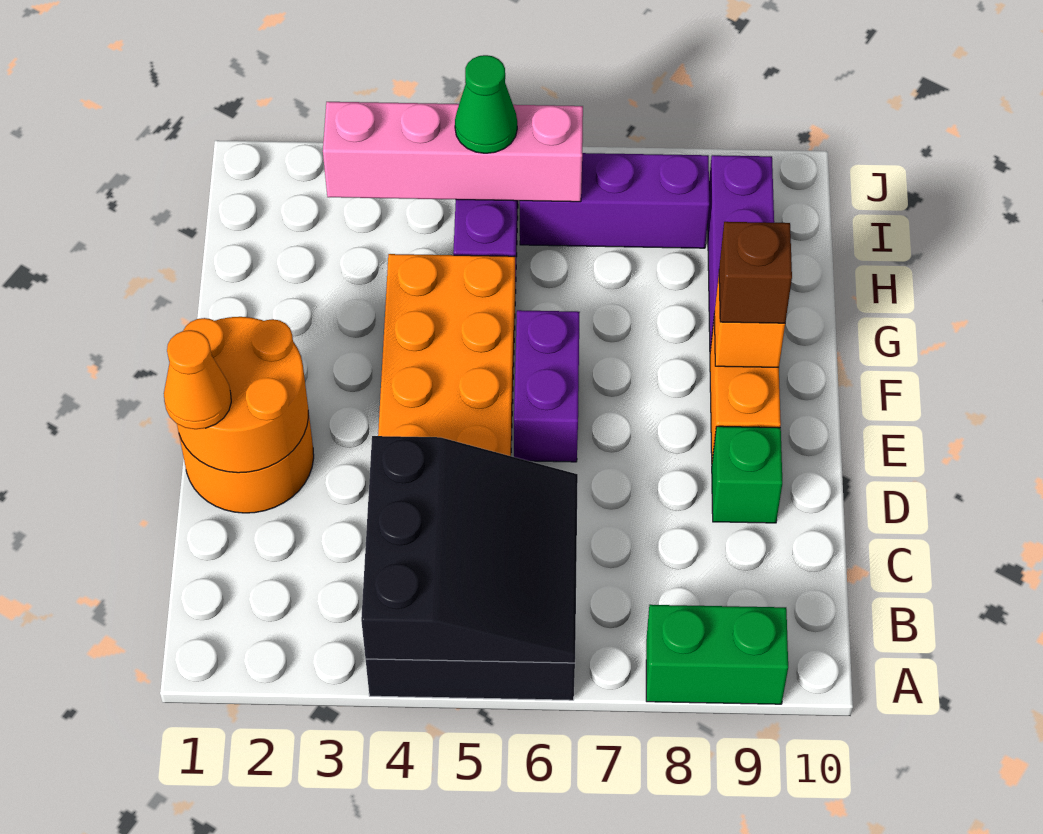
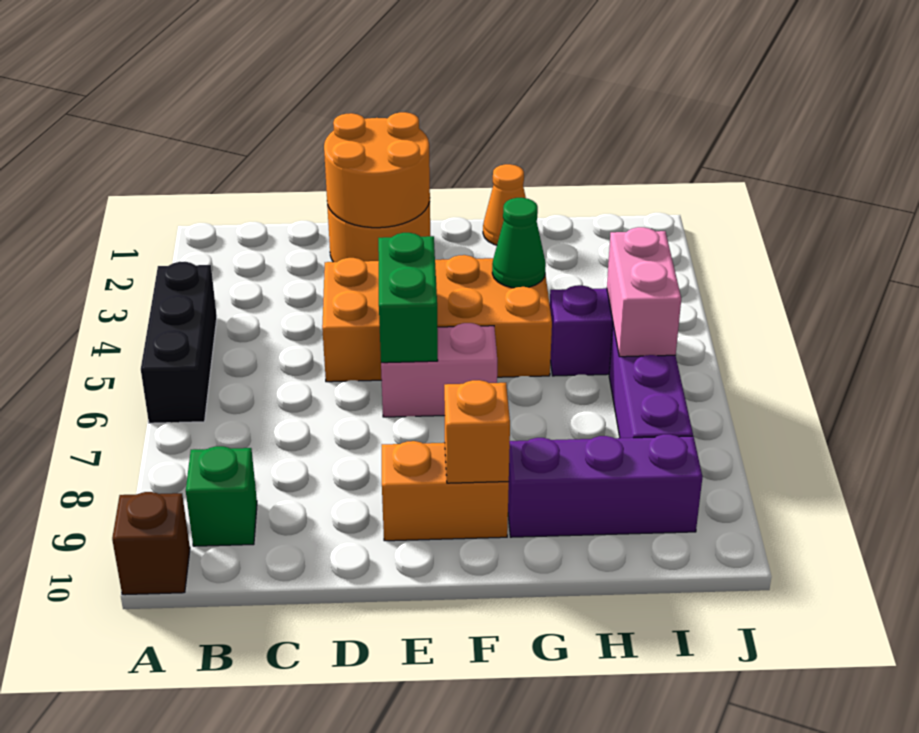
black 3x3 slope [361,436,578,663] -> none
green 1x2 brick [646,605,788,704] -> green 1x2 brick moved to [378,233,438,363]
orange 1x1 cone [164,330,231,429] -> orange 1x1 cone moved to [483,164,526,245]
green 1x1 brick [712,426,782,523] -> green 1x1 brick moved to [186,446,257,546]
purple 1x2 brick [514,310,580,462] -> pink 1x2 brick [381,323,497,417]
brown 1x1 brick [719,222,792,323] -> brown 1x1 brick moved to [112,492,190,595]
pink 1x4 brick [323,102,583,202] -> pink 1x2 brick [607,227,681,357]
green 1x1 cone [455,55,517,153] -> green 1x1 cone moved to [492,198,546,288]

